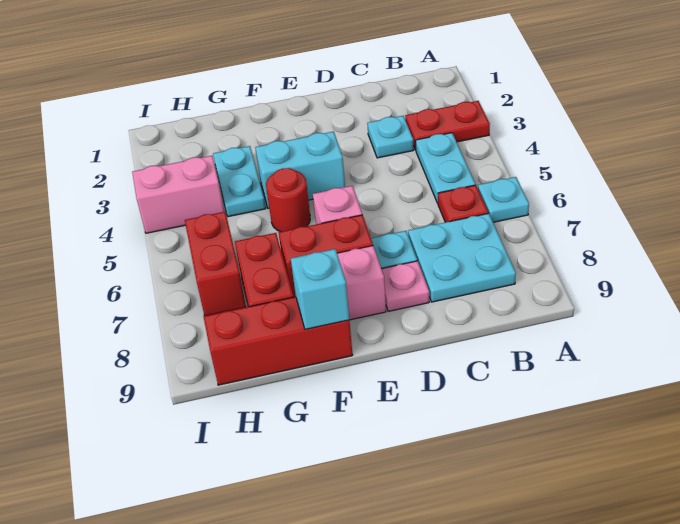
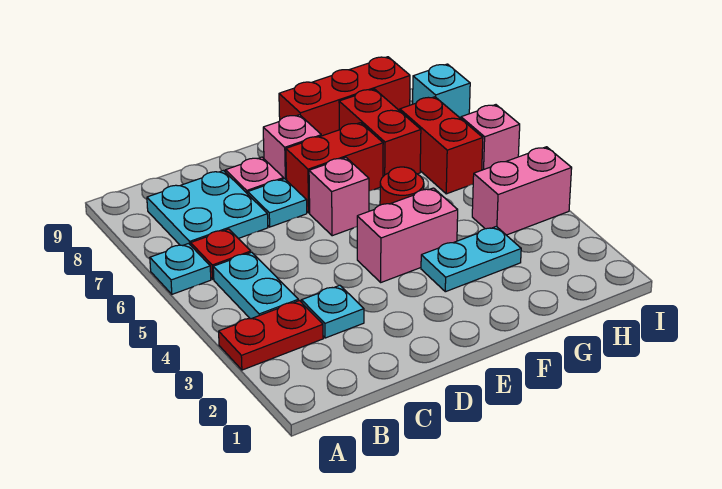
cyan 1x2 brick [255,131,345,208] -> pink 1x2 brick [357,188,458,282]
cyan 1x1 brick [291,249,349,329] -> cyan 1x1 brick moved to [413,64,470,118]
cyan 1x2 plate [213,146,266,217] -> cyan 1x2 plate turned to [421,226,521,292]
none -> pink 1x1 brick [461,105,520,170]

